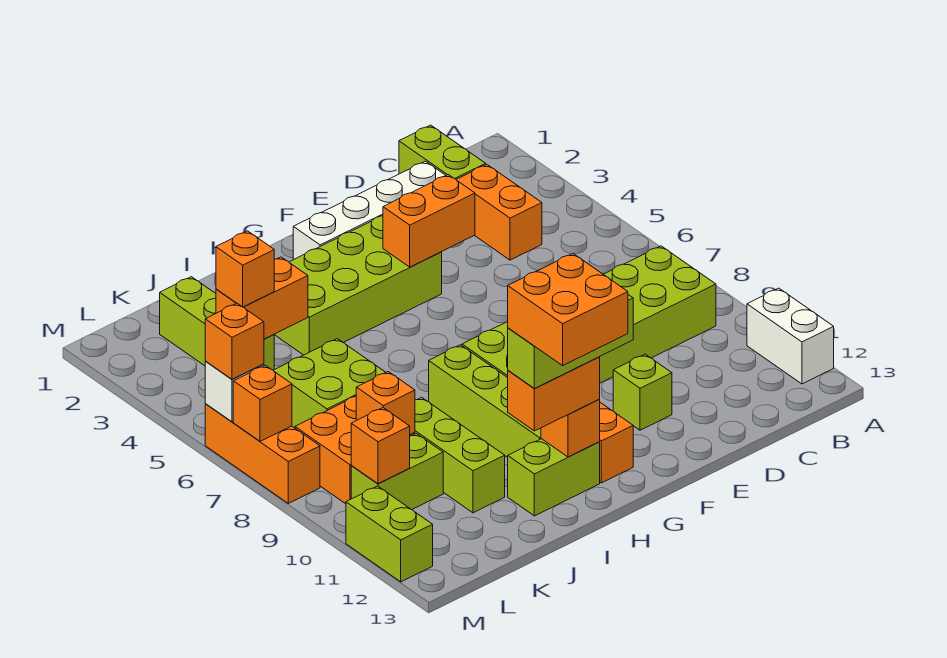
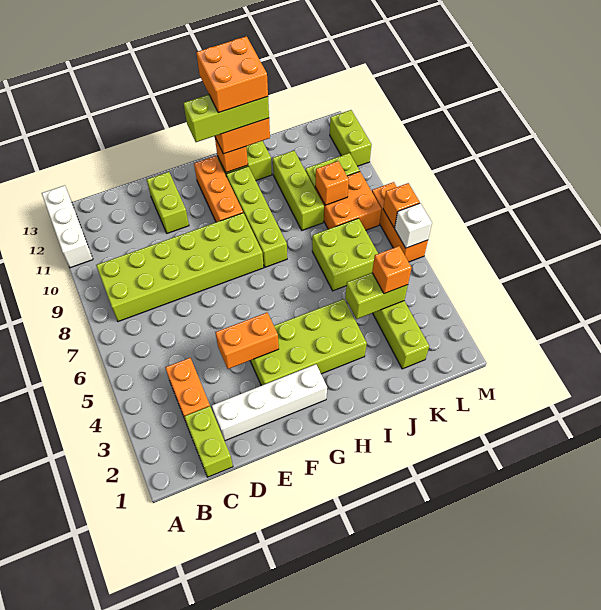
white 1x2 brick [747,288,834,384] -> white 1x3 brick [42,185,93,268]
lime 1x1 brick [613,354,672,430] -> lime 1x2 brick [147,172,189,233]
orange 1x2 brick [216,257,308,339] -> lime 1x2 brick [345,273,408,319]
orange 1x1 brick [351,408,410,484] -> none
orange 1x1 brick [205,303,264,379] -> none

